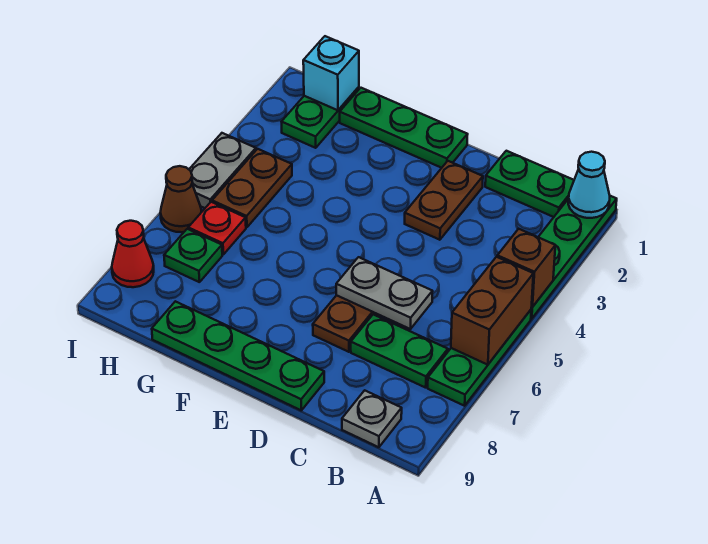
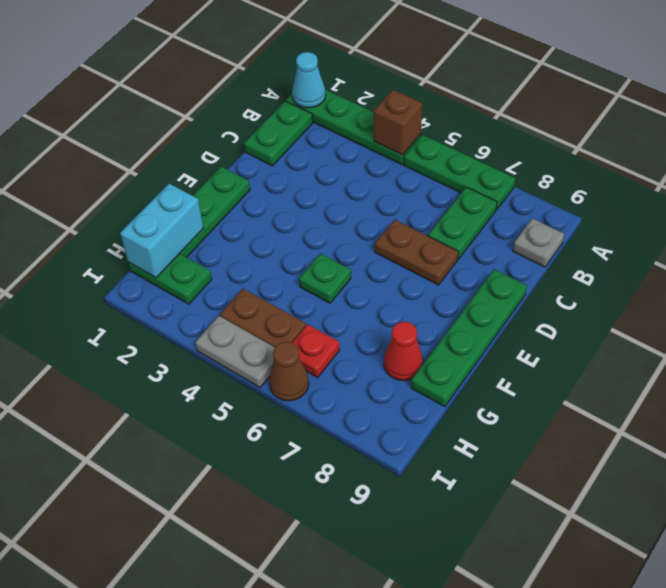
brown 1x2 brick [451,257,533,365] -> none
grey 1x2 plate [336,257,432,329] -> none
brown 1x2 plate [405,161,483,240] -> none
cyan 1x1 brick [303,36,359,110] -> cyan 1x2 brick [120,184,203,278]
green 1x1 plate [164,229,222,282] -> green 1x1 plate moved to [299,253,351,303]
red 1x1 cone [112,221,154,287] -> red 1x1 cone moved to [384,322,423,381]

